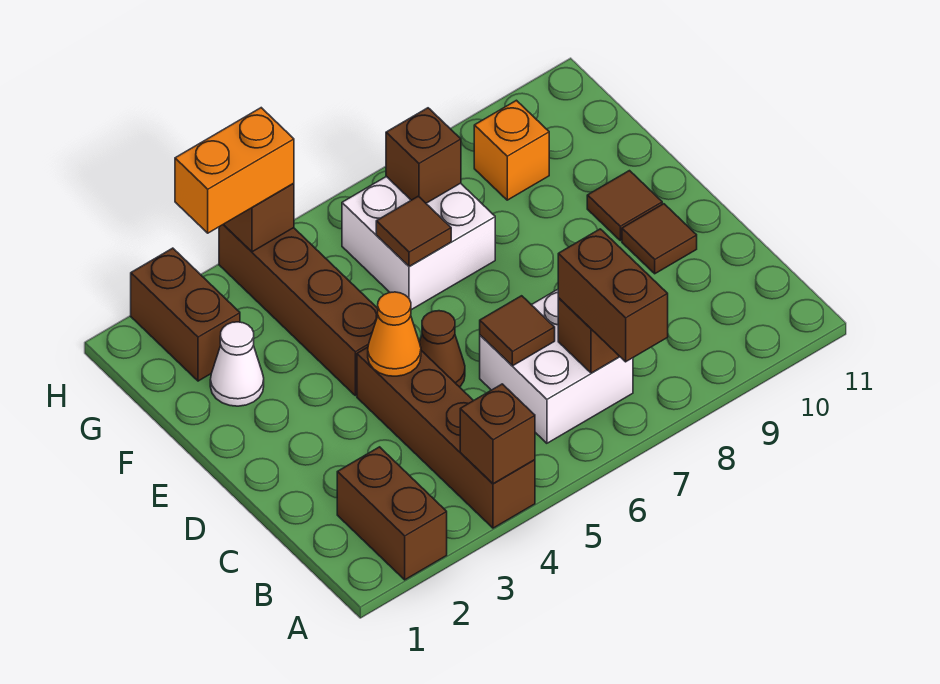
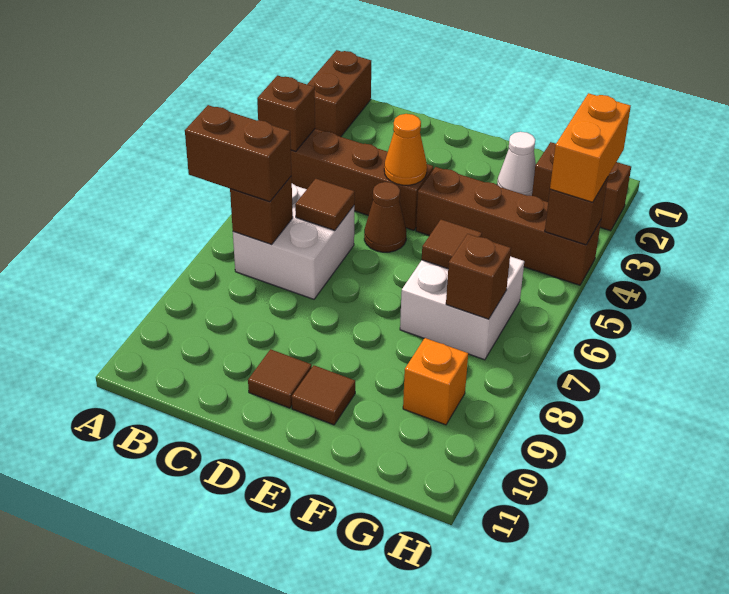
brown 1x2 brick [337,447,447,580] -> brown 1x2 brick turned to [307,50,371,137]

